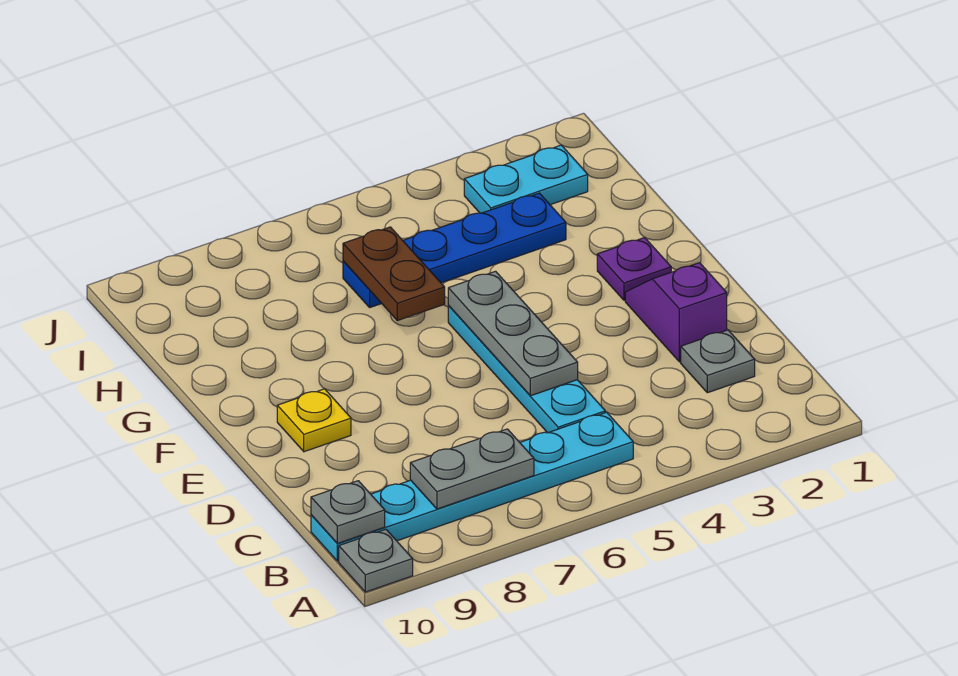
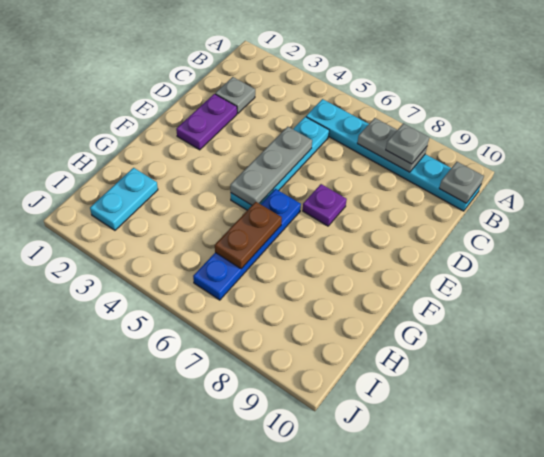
grey 1x1 plate [339,529,413,592] -> grey 1x1 plate moved to [386,123,429,164]
purple 1x2 slope [625,263,727,362] -> purple 1x2 plate [176,94,237,150]
yellow 1x1 plate [277,389,351,452] -> none
purple 1x1 plate [597,238,671,300] -> purple 1x1 plate moved to [303,184,347,226]
blue 1x4 plate [343,193,566,307] -> blue 1x4 plate turned to [193,189,301,300]
cyan 1x2 plate [464,145,588,213] -> cyan 1x2 plate turned to [90,168,158,230]

